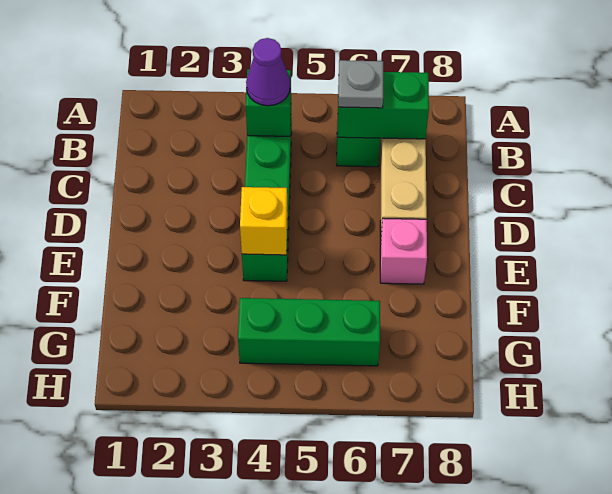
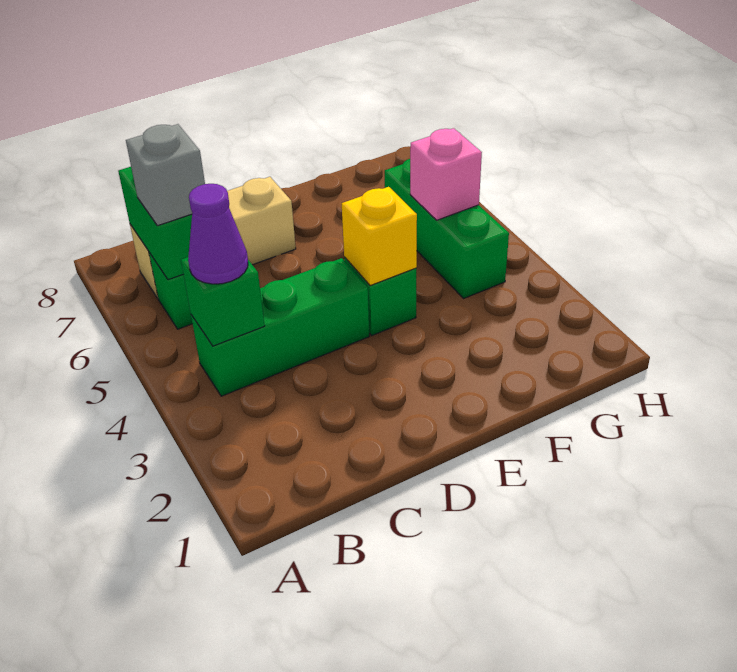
grey 1x1 plate [338,60,383,108] -> grey 1x1 brick [126,124,205,226]
pink 1x1 brick [380,218,427,284] -> pink 1x1 brick moved to [410,128,482,220]

